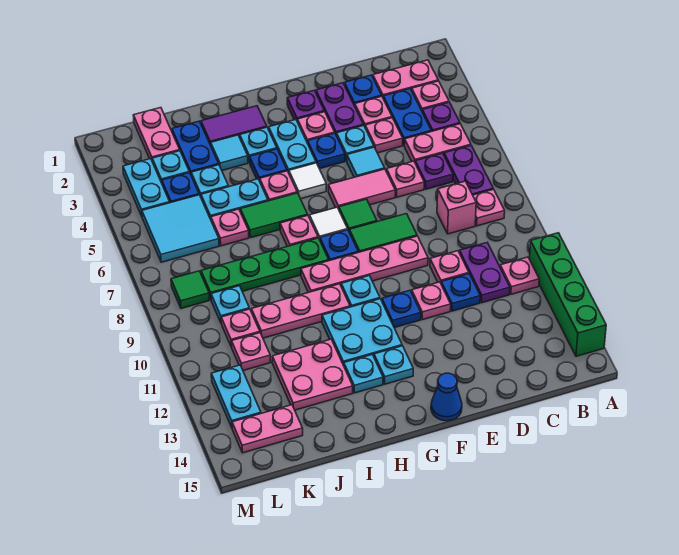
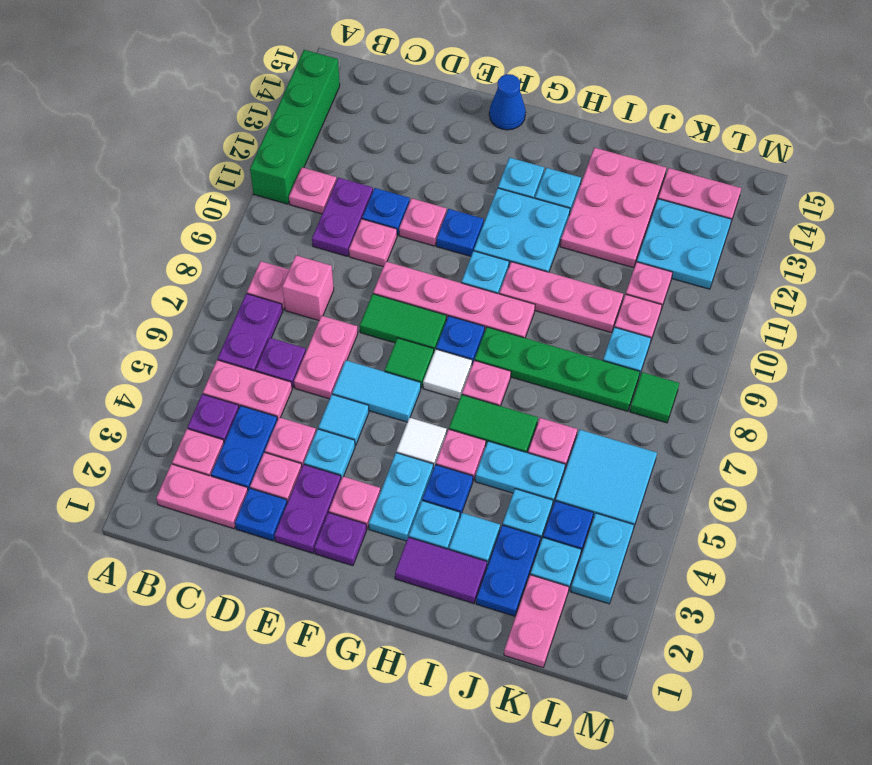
pink 1x1 plate [386,161,424,197] -> pink 1x2 plate [294,316,358,399]
pink 1x2 tile [328,169,395,209] -> cyan 1x2 tile [332,360,421,422]
blue 1x1 plate [308,133,345,169] -> none
pink 2x2 plate [272,339,353,410] -> pink 2x3 plate [560,148,666,268]
cyan 1x2 plate [211,365,261,427] -> cyan 2x2 plate [637,199,732,289]

